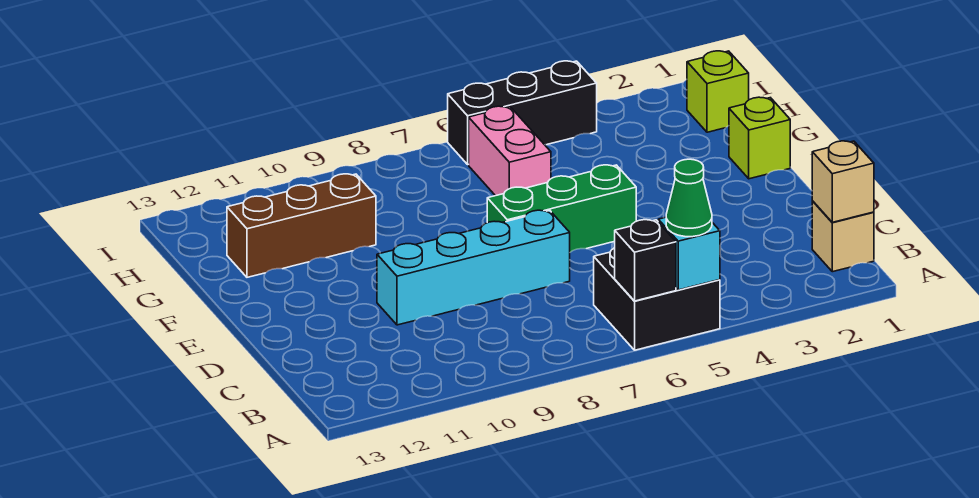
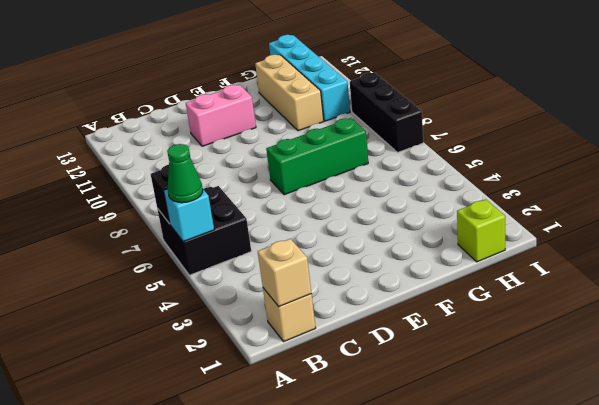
cyan 1x4 brick [377,210,570,325] -> cyan 1x4 brick moved to [269,35,350,121]
green 1x3 brick [487,165,636,252] -> green 1x3 brick turned to [266,118,368,195]
lime 1x1 brick [729,97,790,179] -> none
pink 1x2 brick [469,106,551,196] -> pink 1x2 brick moved to [186,85,256,146]
brown 1x3 brick [227,174,376,277] -> tan 1x3 brick [255,55,324,131]
black 1x3 brick [448,61,597,164] -> black 1x3 brick moved to [350,73,423,152]

